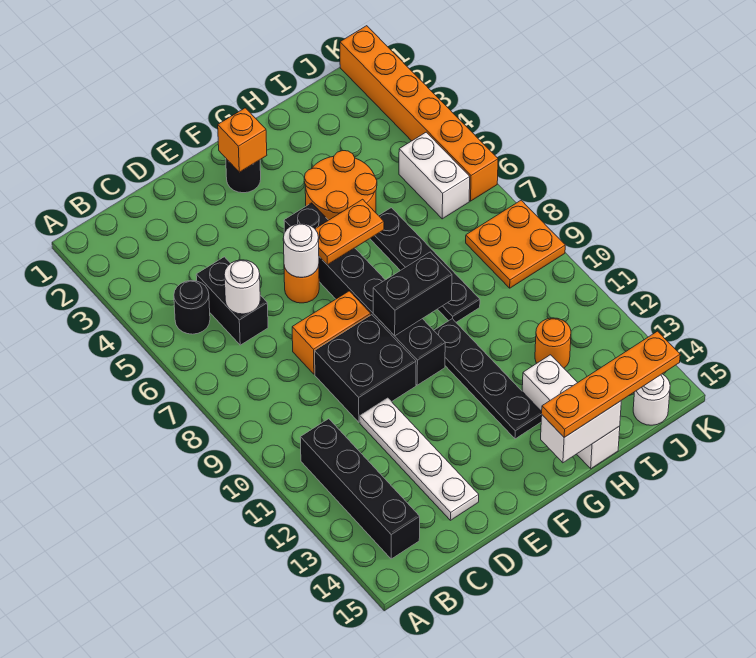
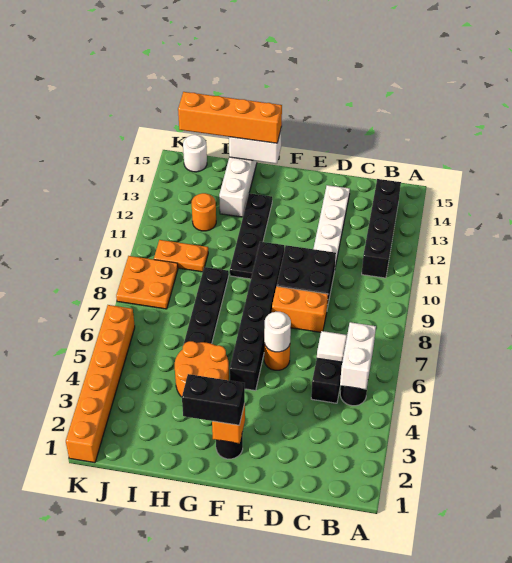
white 1x1 round brick [224,260,260,314] -> white 1x1 tile [317,331,347,362]
orange 1x2 plate [315,199,384,265] -> orange 1x2 plate moved to [154,240,208,272]
black 1x2 brick [373,252,452,336] -> black 1x2 brick moved to [182,374,245,425]
orange 1x4 plate [542,331,680,437] -> orange 1x4 brick [178,92,282,143]
white 1x2 brick [399,132,470,219] -> white 1x2 brick moved to [340,322,376,389]

